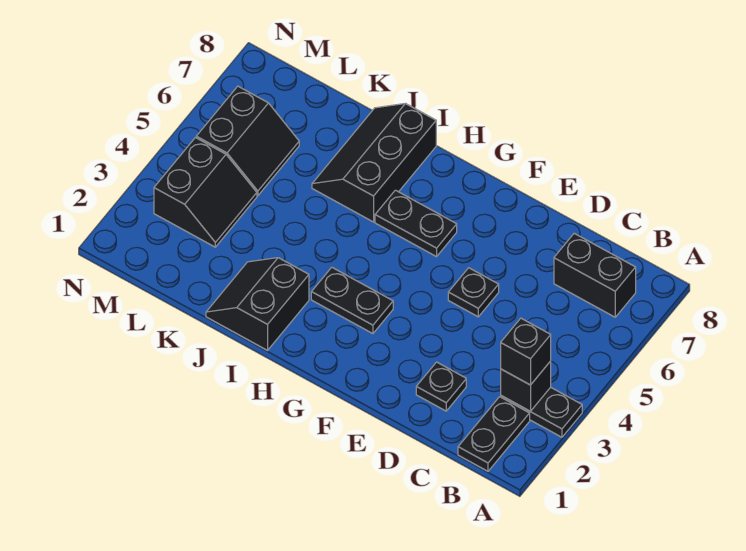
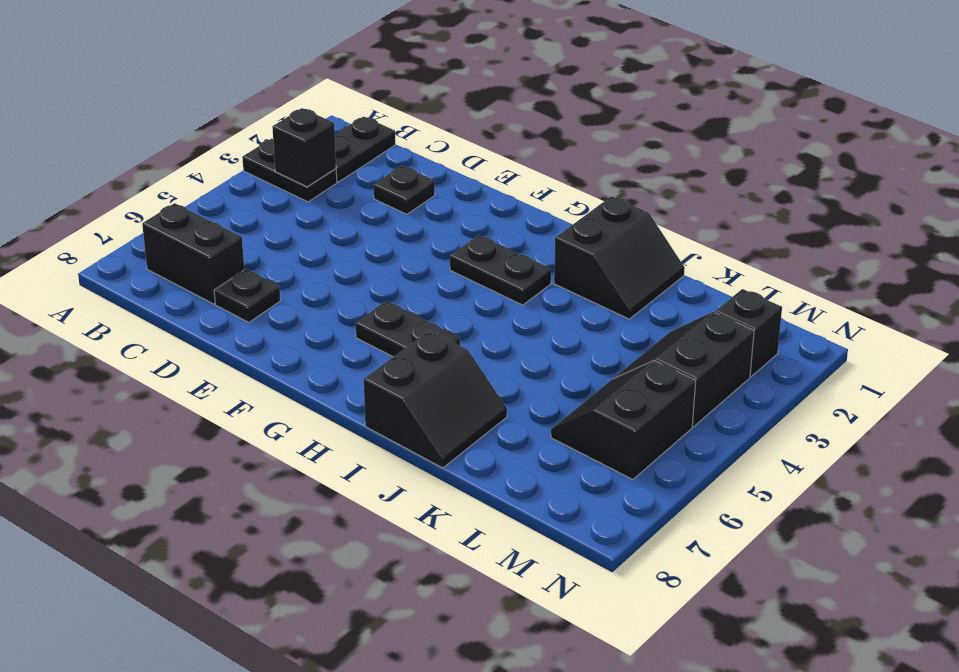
black 1x1 brick [501,318,551,385] -> black 1x1 brick moved to [715,289,782,376]
black 1x1 plate [448,268,499,317] -> black 1x1 plate moved to [214,269,280,322]
black 2x3 slope [312,103,436,222] -> black 2x2 slope [364,331,507,468]

